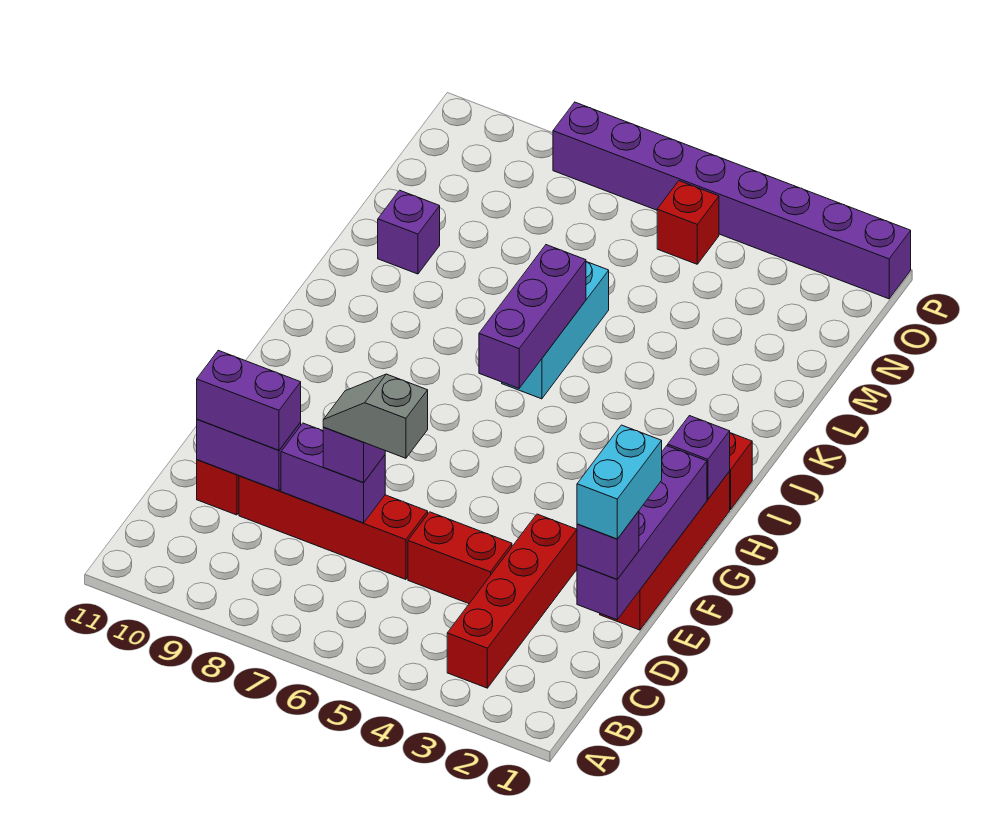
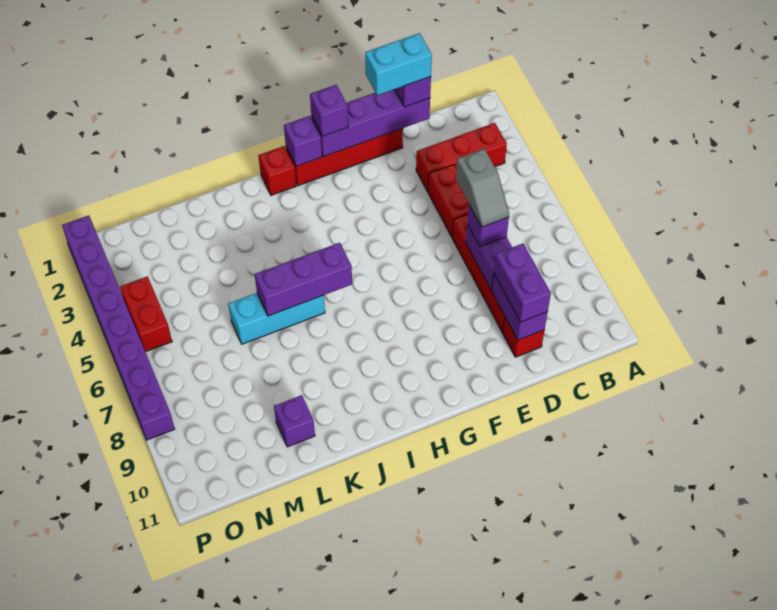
red 1x4 brick [447,514,577,688] -> red 1x3 brick [416,123,507,191]
none -> purple 1x1 brick [310,85,348,136]
red 1x1 brick [657,181,719,264] -> red 1x2 brick [120,276,172,352]

